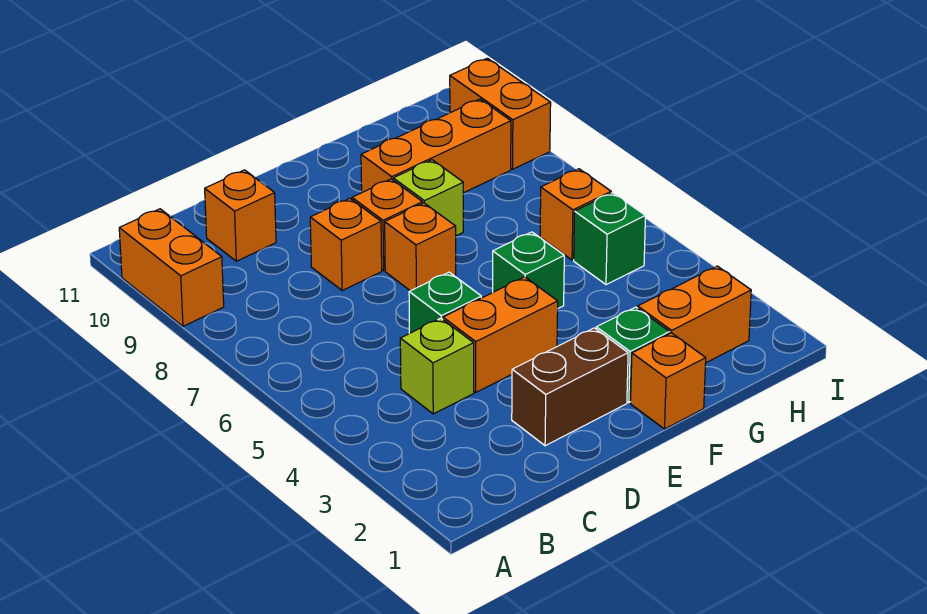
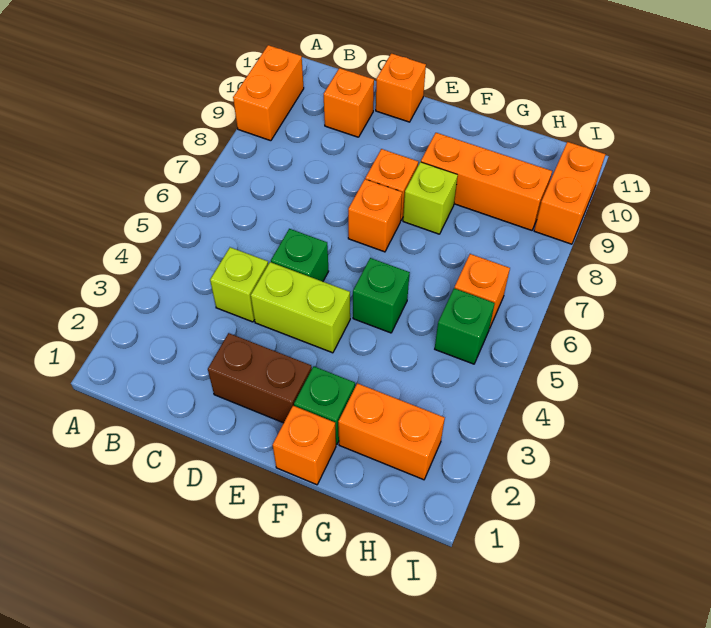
orange 1x2 brick [443,277,558,392] -> lime 1x2 brick [251,262,350,353]
orange 1x1 brick [310,199,382,291] -> orange 1x1 brick moved to [376,53,426,122]

